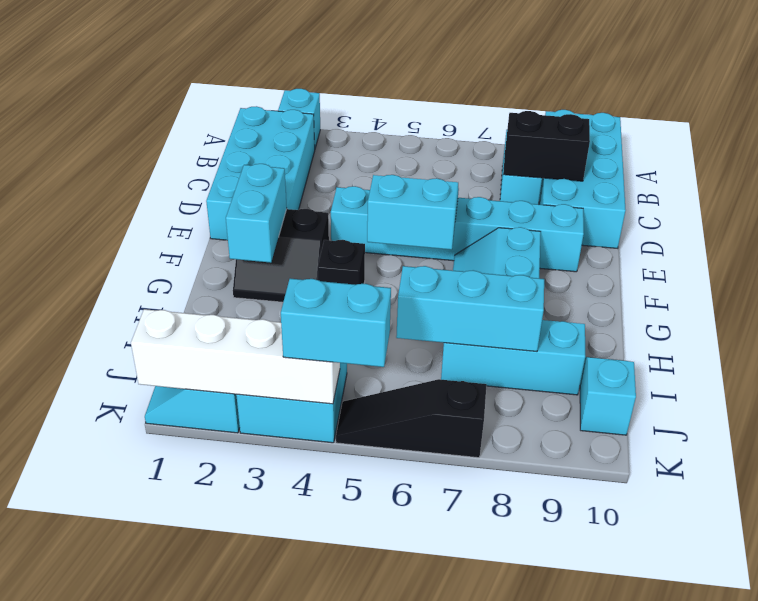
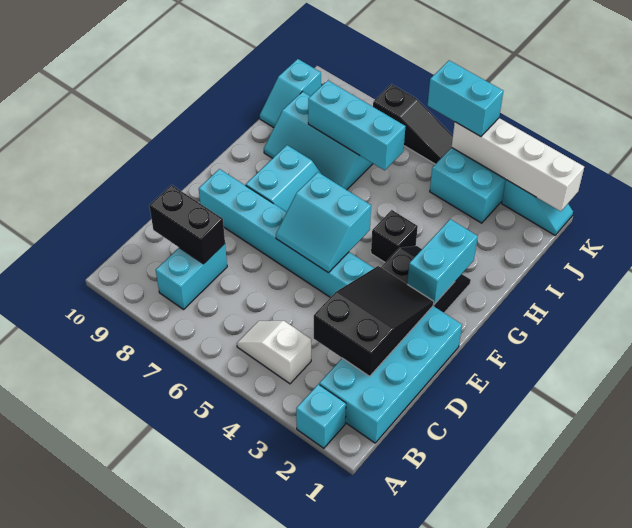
cyan 2x4 brick [539,110,626,248] -> none
none -> white 1x2 slope [237,321,311,384]
none -> black 2x3 slope [314,266,434,376]

